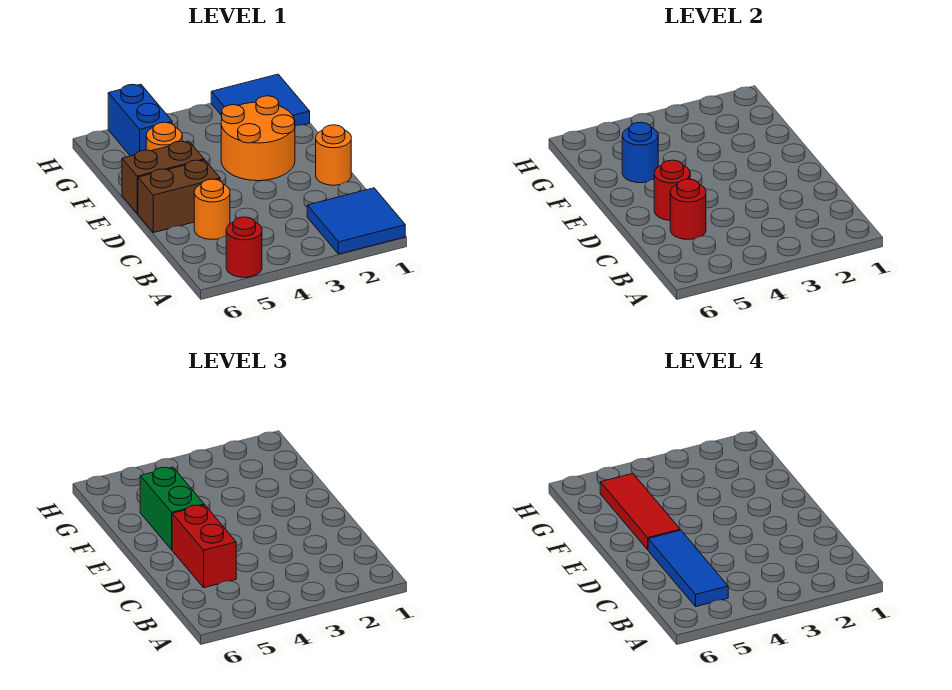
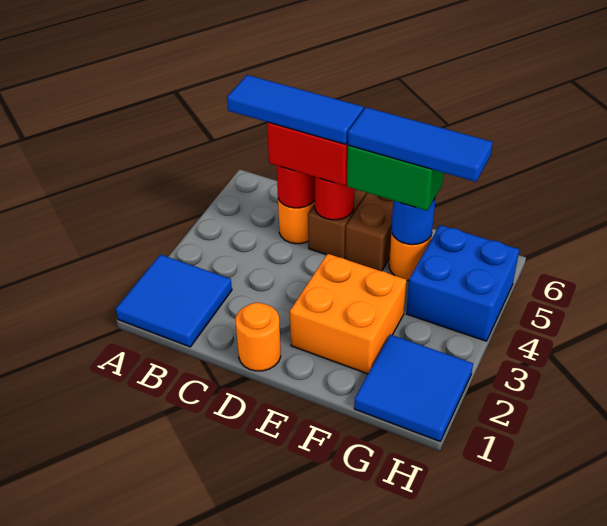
red 1x1 round brick [226,217,262,277] -> none
orange 2x2 round brick [221,96,295,181] -> orange 2x2 brick [290,254,406,374]
red 1x3 tile [600,473,680,550] -> blue 1x3 tile [348,107,493,182]
blue 1x2 brick [108,84,172,156] -> blue 2x2 brick [406,225,520,341]

